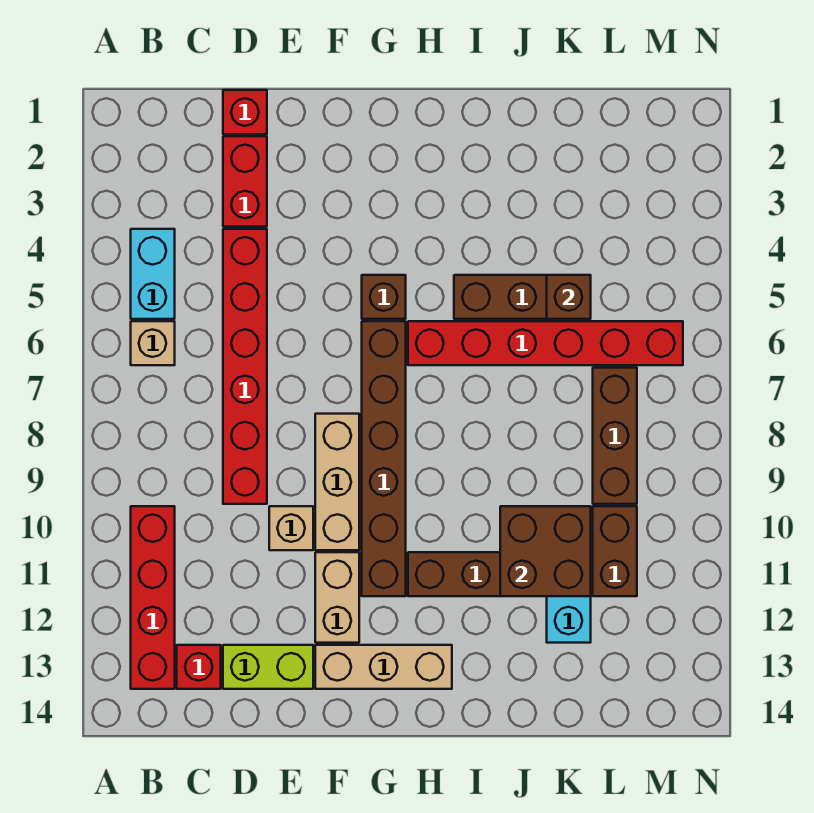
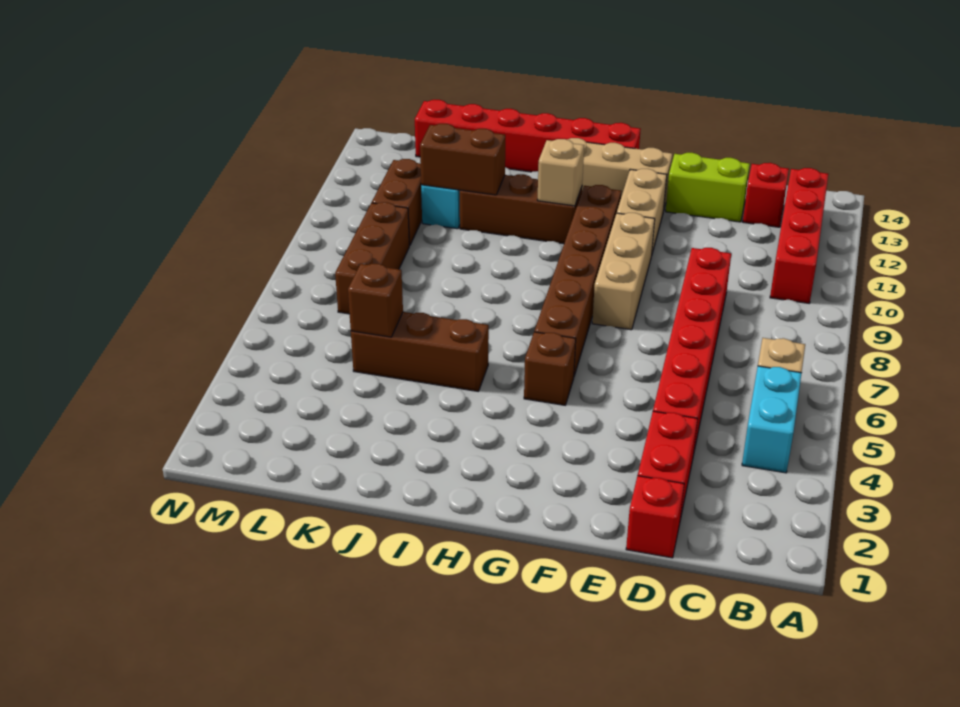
tan 1x1 brick [269,506,313,550] -> tan 1x1 brick moved to [538,139,584,206]
red 1x6 brick [408,321,683,365] -> red 1x6 brick moved to [415,100,641,172]
brown 2x2 brick [500,506,591,596] -> brown 1x2 brick [420,124,505,195]

